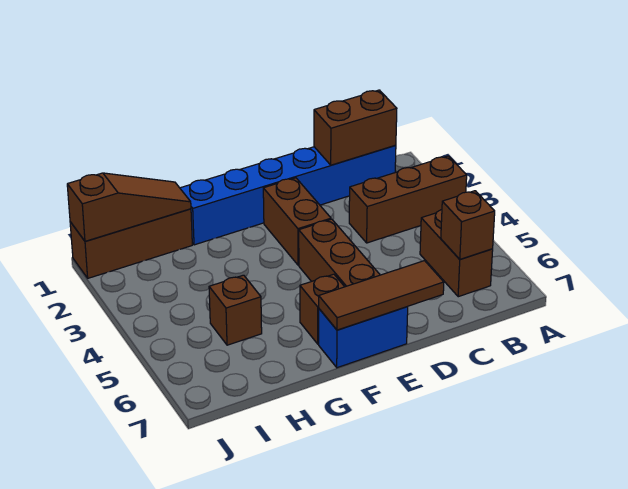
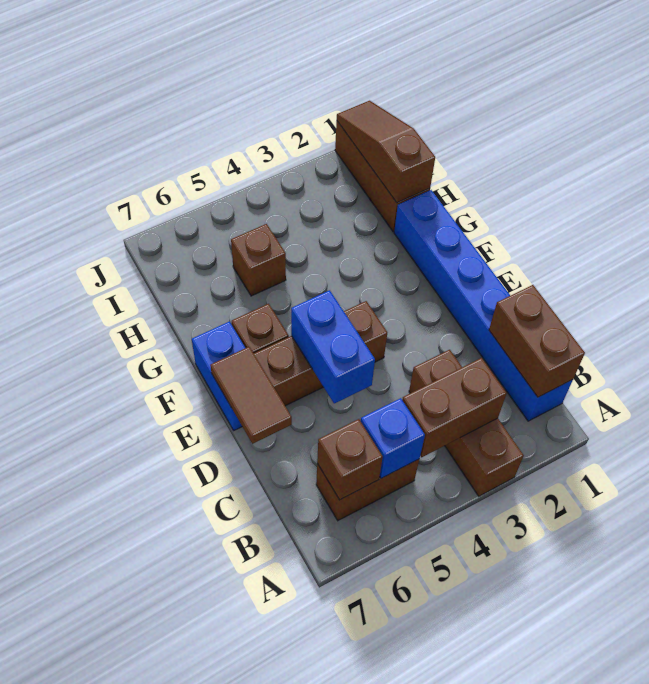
none -> blue 1x1 brick [361,398,425,478]
none -> blue 1x2 brick [291,290,375,404]
brown 1x3 tile [319,261,444,330] -> brown 1x2 tile [210,347,292,444]
brown 1x2 brick [263,178,331,265] -> brown 1x2 brick moved to [402,358,507,457]
brown 1x3 slope [67,173,191,241] -> brown 1x3 slope turned to [337,101,435,203]

